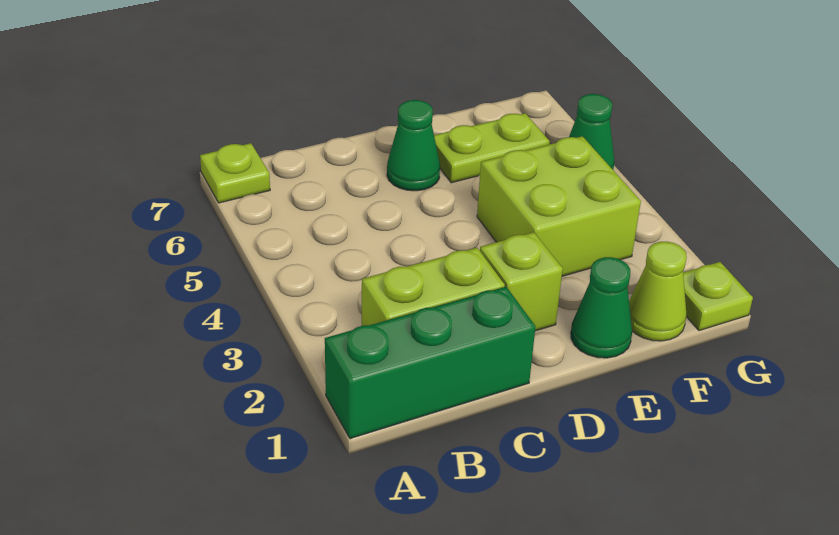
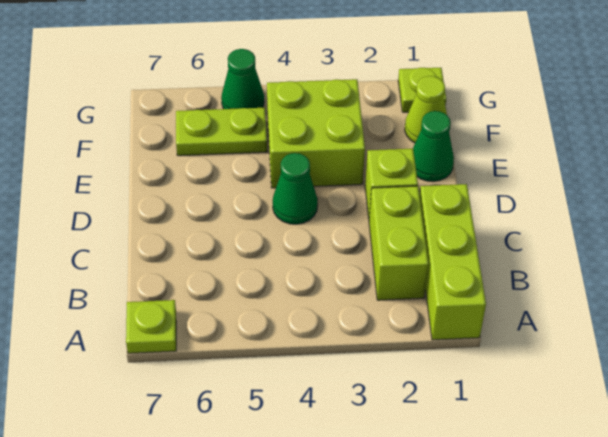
green 1x3 brick [325,287,536,439] -> lime 1x3 brick [419,184,486,340]
green 1x1 cone [387,100,440,191] -> green 1x1 cone moved to [273,153,318,224]
lime 1x2 plate [434,113,550,183] -> lime 1x2 plate turned to [176,108,267,156]

